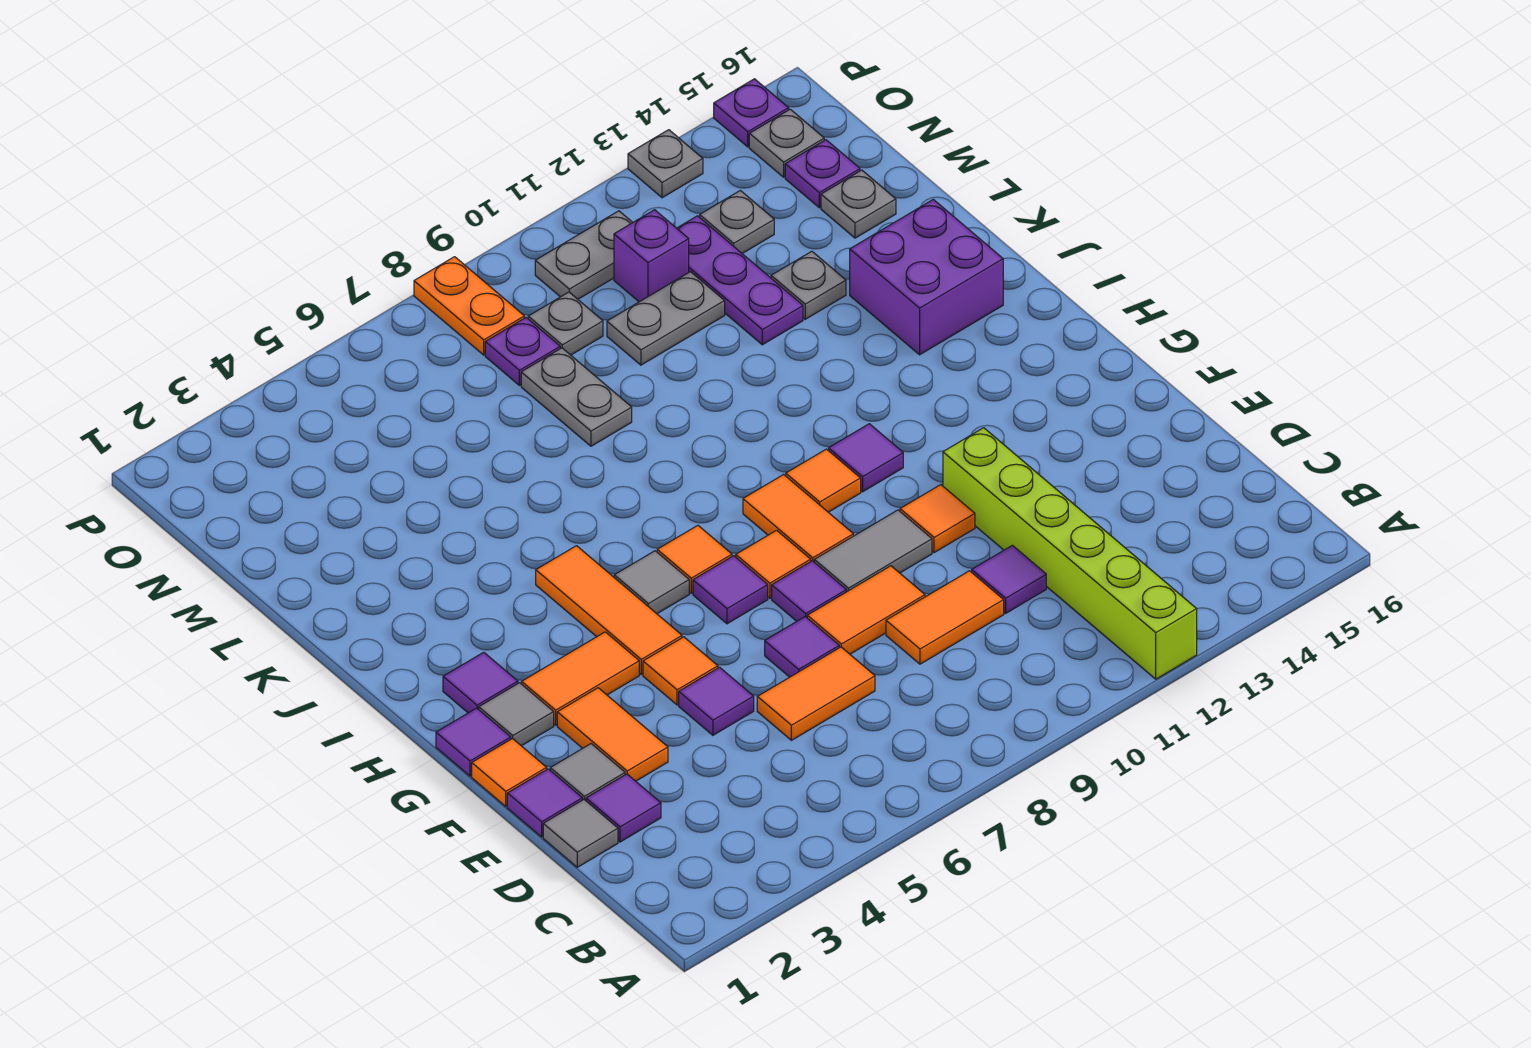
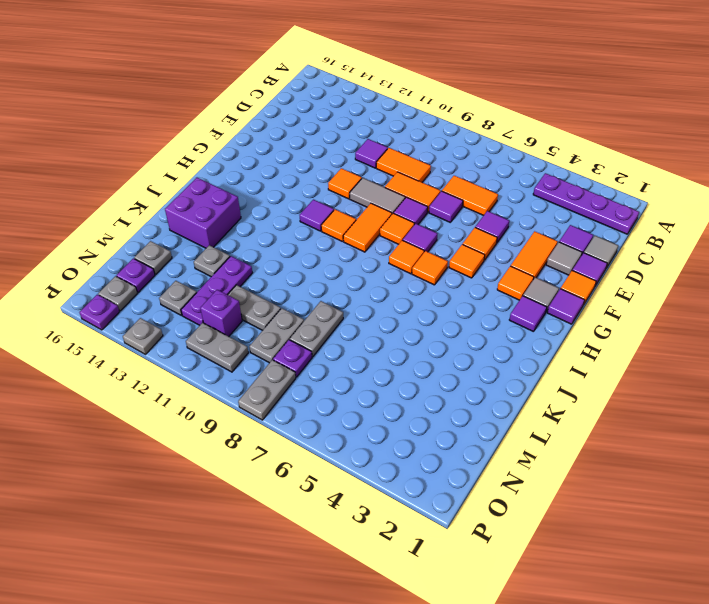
lime 1x6 brick [943,428,1197,679] -> none
none -> purple 1x4 plate [533,173,639,234]
orange 1x2 tile [522,632,639,725] -> orange 1x1 tile [497,266,534,300]
orange 1x3 tile [536,546,682,674] -> orange 1x1 tile [449,244,485,278]
grey 1x1 tile [614,551,689,614] -> orange 1x1 tile [412,251,448,285]
grey 1x1 plate [528,292,603,355] -> grey 1x2 plate [249,308,304,363]
orange 1x2 plate [414,257,524,355] -> grey 1x2 plate [238,360,296,420]

